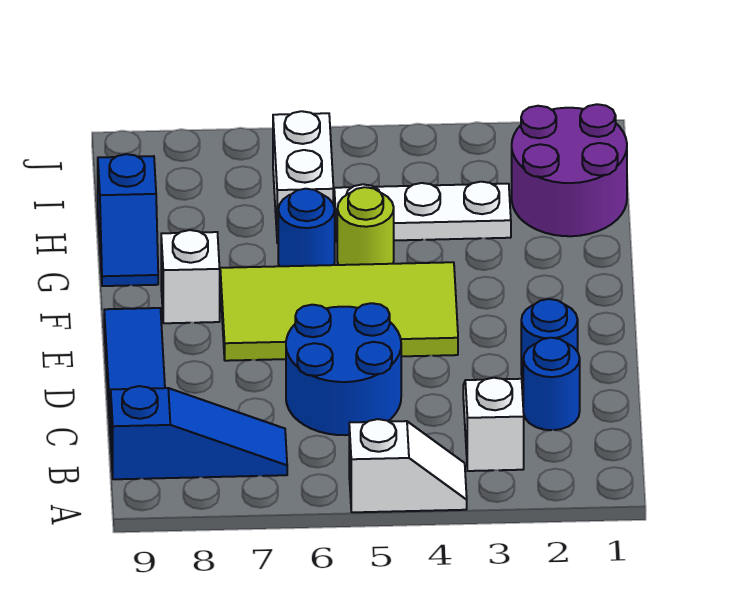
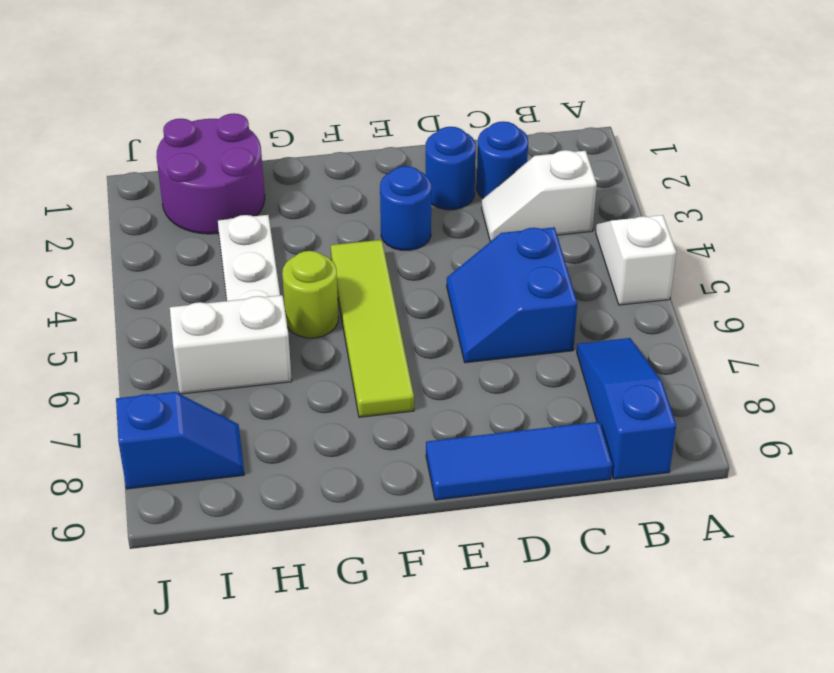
blue 2x2 round brick [286,303,401,435] -> blue 2x2 slope [447,227,577,363]
lime 2x4 tile [220,262,458,361] -> lime 1x4 tile [331,240,414,417]
white 1x1 brick [161,230,220,323] -> none
blue 1x1 round brick [278,189,335,266] -> blue 1x1 round brick moved to [380,166,431,250]
blue 1x2 slope [98,154,158,286] -> blue 1x2 slope moved to [116,392,244,489]

